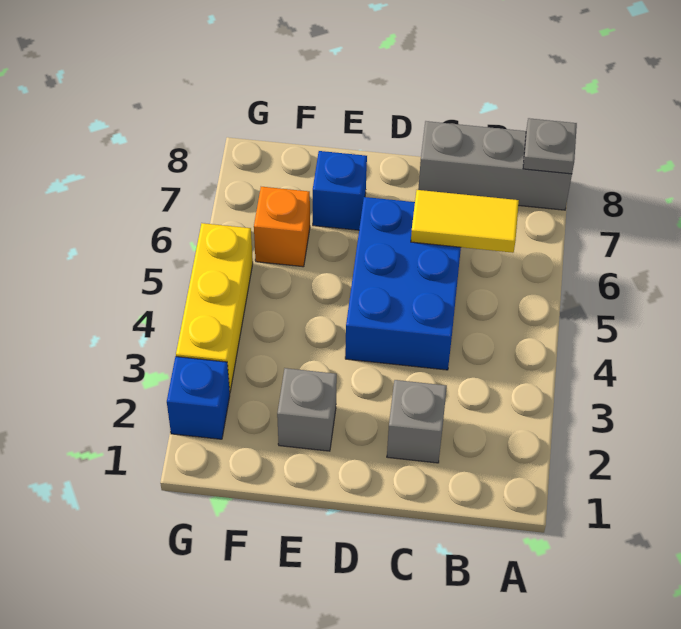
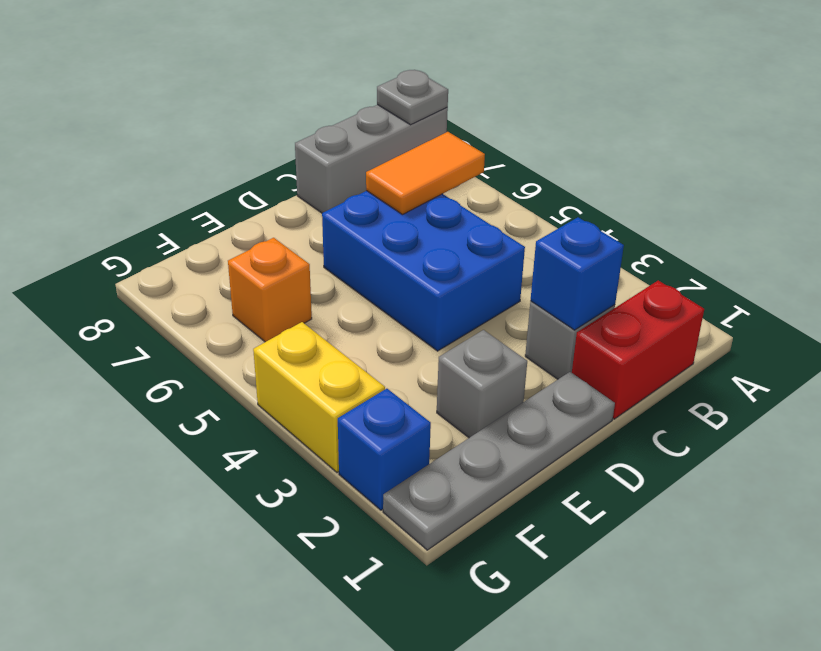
none -> red 1x2 brick [572,280,704,419]
yellow 1x2 tile [411,190,519,253] -> orange 1x2 tile [366,132,485,215]
none -> grey 1x4 plate [383,372,615,550]
blue 1x1 brick [313,151,367,230] -> blue 1x1 brick moved to [531,217,624,330]
yellow 1x3 brick [176,223,253,391] -> yellow 1x2 brick [253,322,385,473]

